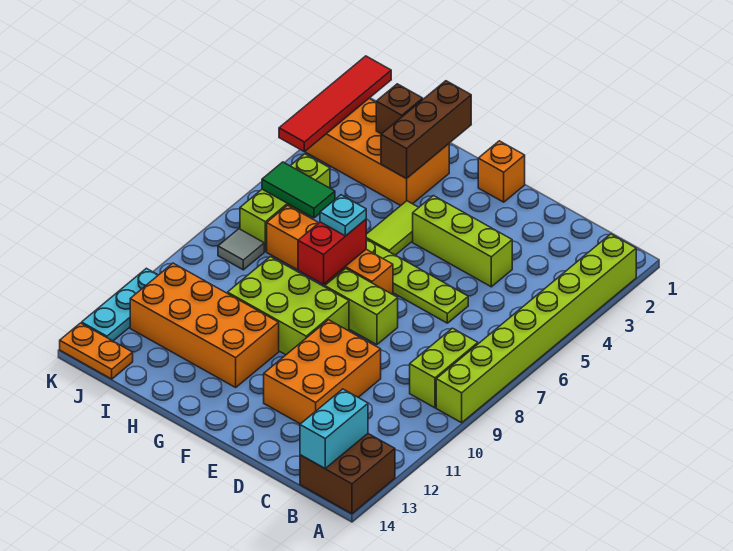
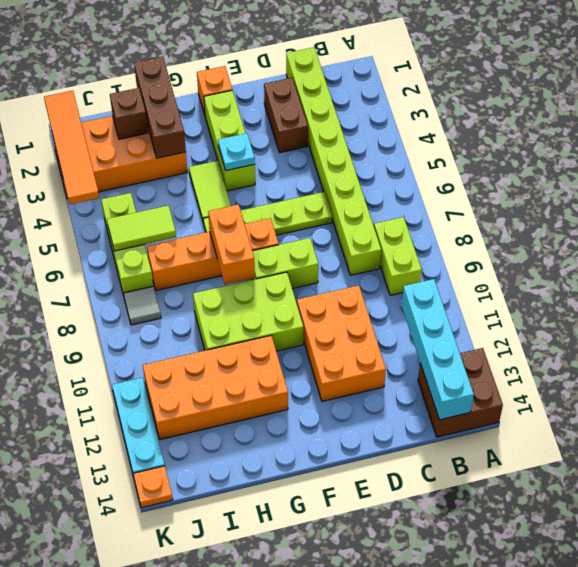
lime 1x8 brick [436,234,636,423] -> lime 1x8 brick moved to [286,47,381,275]
cyan 1x2 brick [300,389,368,468] -> cyan 1x4 brick [401,279,474,420]
none -> brown 1x2 brick [264,78,308,153]
lime 1x3 brick [413,196,512,287] -> lime 1x3 brick turned to [204,90,255,191]
red 1x2 brick [298,219,366,284] -> orange 1x2 brick [208,205,255,284]
cyan 1x1 plate [320,195,366,236] -> cyan 1x1 plate moved to [218,133,255,171]
green 1x2 tile [262,162,335,218] -> lime 1x2 tile [107,206,176,251]
orange 1x2 plate [60,323,133,379] -> orange 1x1 plate [133,466,173,508]
red 1x4 tile [279,56,391,152] -> orange 1x4 tile [44,91,99,204]

